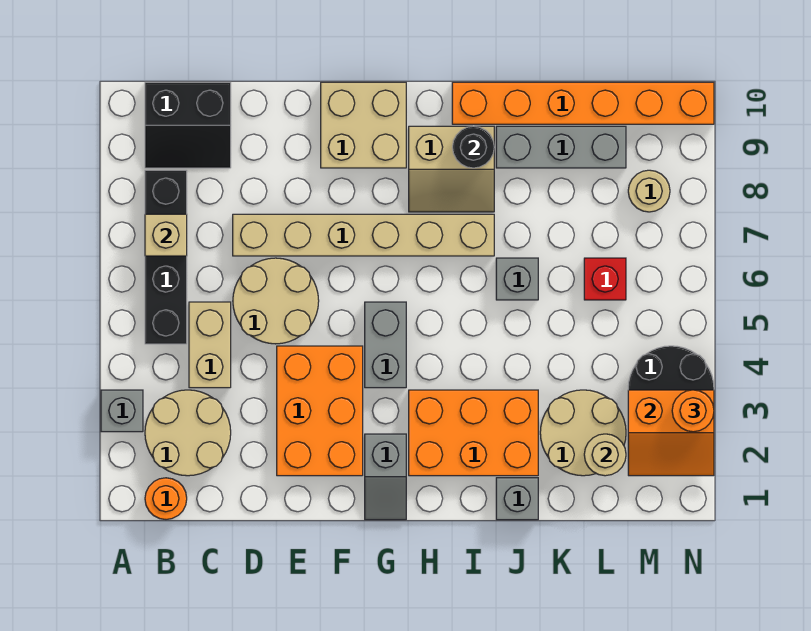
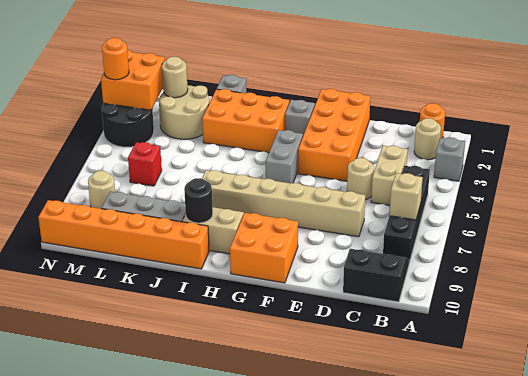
tan 2x2 round brick [145,390,231,476] -> tan 1x1 round brick [414,118,441,160]
tan 2x2 round brick [233,258,319,344] -> tan 1x1 round brick [347,158,374,200]
orange 2x3 brick [277,346,363,476] -> orange 2x4 brick [298,89,370,181]
tan 2x2 brick [321,82,406,168] -> orange 2x2 brick [230,213,298,283]
grey 1x1 brick [496,258,538,300] -> none
orange 2x2 slope [628,390,714,476] -> orange 2x2 brick [101,50,165,110]

